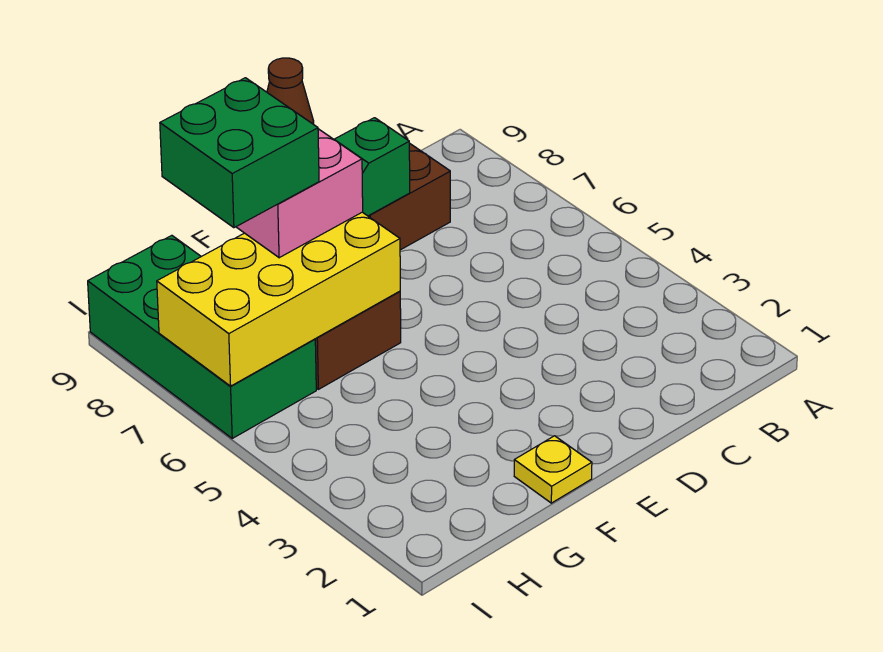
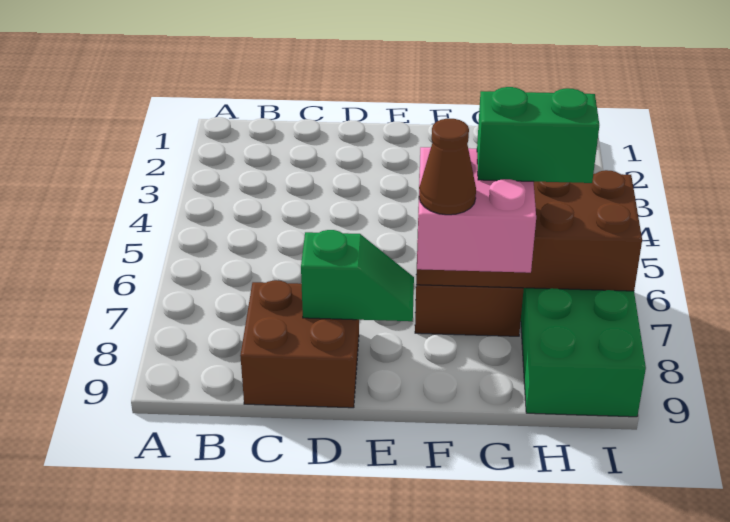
yellow 1x1 plate [514,436,592,503] -> none
yellow 2x4 brick [157,212,400,386] -> brown 2x4 brick [416,170,642,291]
green 2x2 brick [160,78,319,228] -> green 1x2 brick [477,87,599,183]

